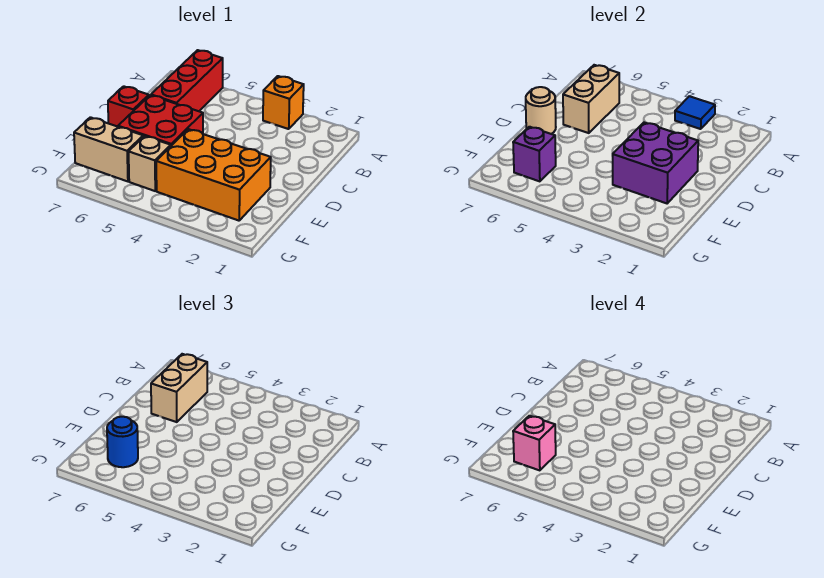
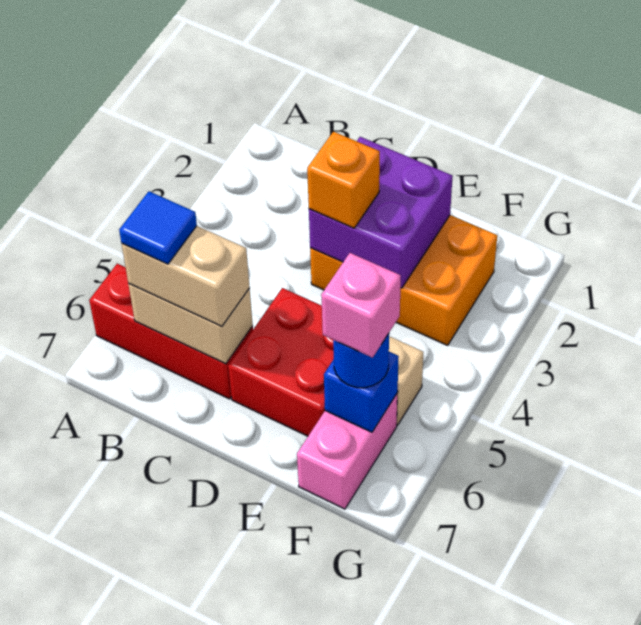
orange 1x1 brick [263,76,304,129] -> orange 1x1 brick moved to [307,132,380,228]
blue 1x1 tile [675,96,715,129] -> blue 1x1 tile moved to [119,191,197,264]
red 1x1 brick [108,86,149,127] -> none
tan 1x1 round brick [526,87,556,134] -> none
orange 2x3 brick [156,129,271,221] -> orange 2x3 brick turned to [310,215,497,345]
tan 1x2 brick [74,117,143,181] -> pink 1x2 brick [297,394,397,509]
purple 1x1 brick [513,127,556,181] -> blue 1x1 brick [324,352,399,432]

